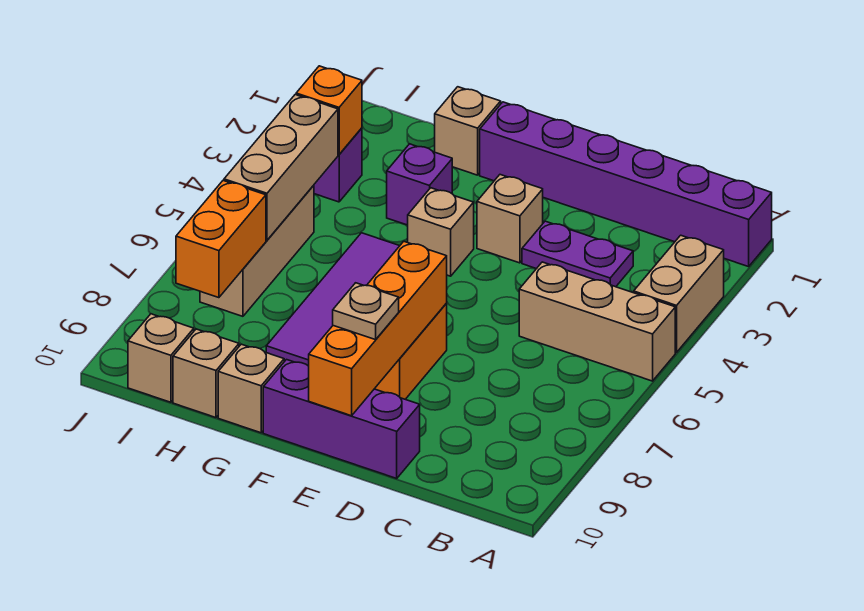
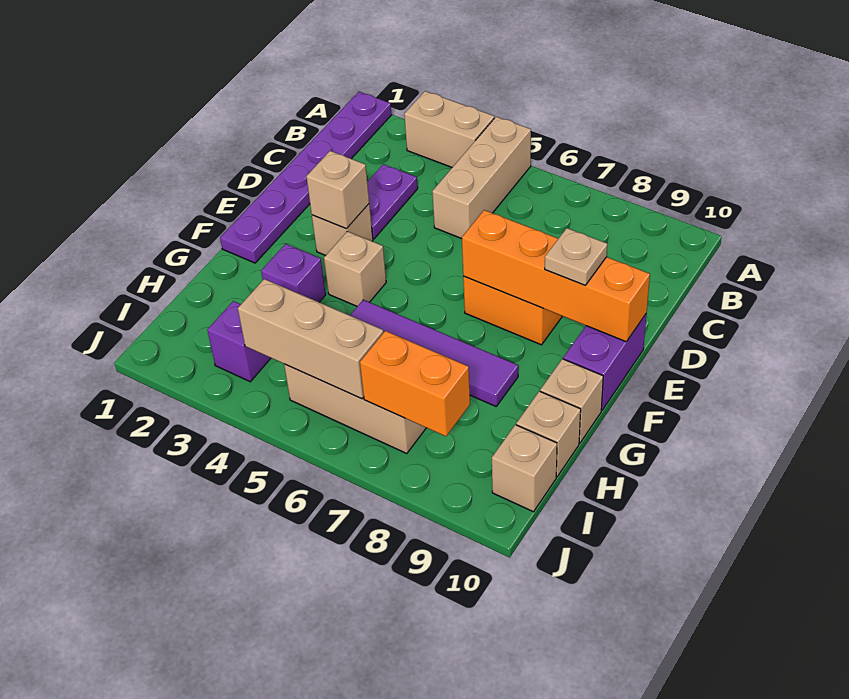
purple 1x6 brick [480,102,772,267] -> purple 1x6 plate [220,92,392,263]
purple 1x3 brick [263,360,420,478] -> purple 1x2 brick [563,313,647,410]
tan 1x1 brick [435,87,501,175] -> tan 1x1 brick moved to [306,151,369,229]
orange 1x1 brick [296,66,362,154] -> none

